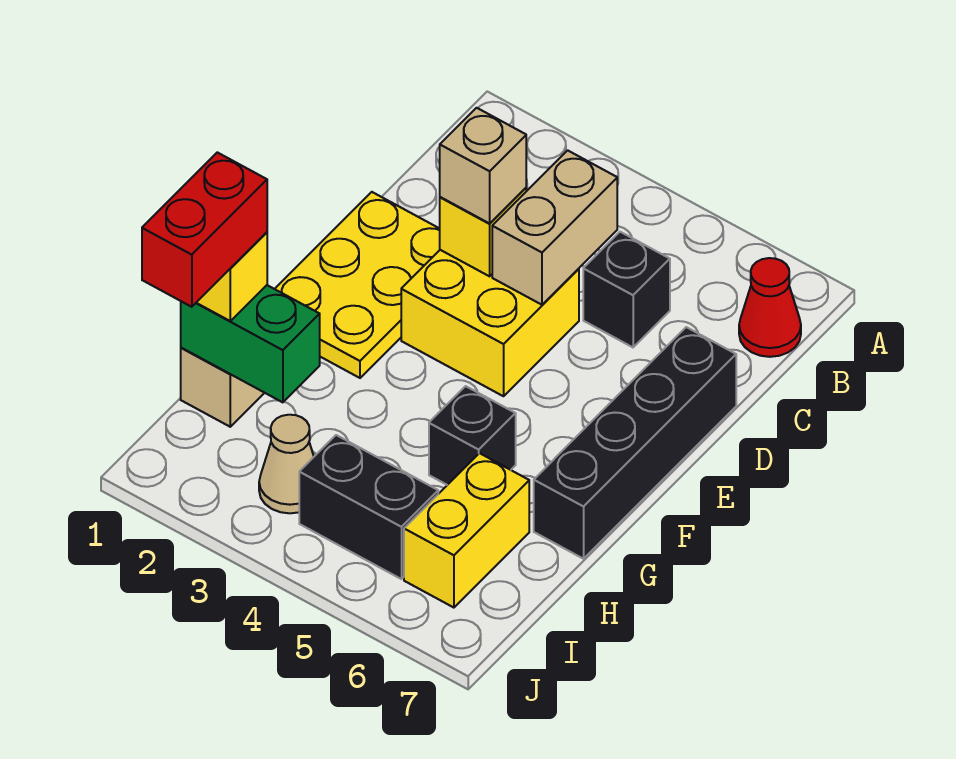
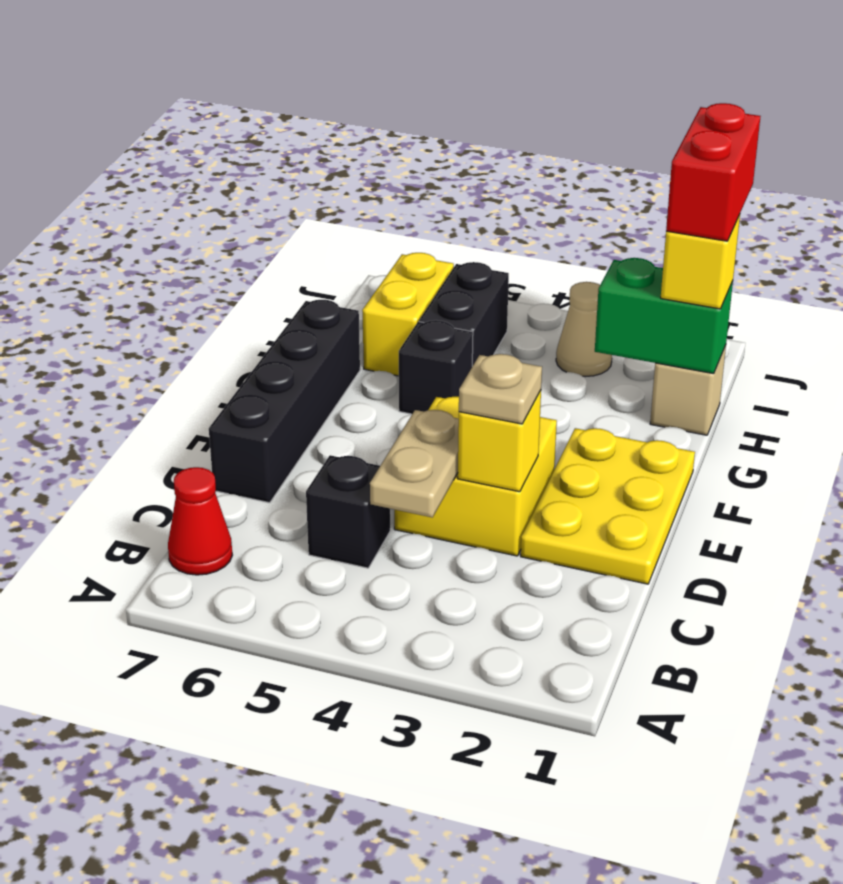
tan 1x2 brick [492,150,617,305] -> tan 1x2 plate [370,410,459,518]
tan 1x1 brick [440,108,526,223] -> tan 1x1 plate [459,354,542,424]
black 1x2 brick [299,435,438,579] -> black 1x2 brick turned to [419,262,509,366]

